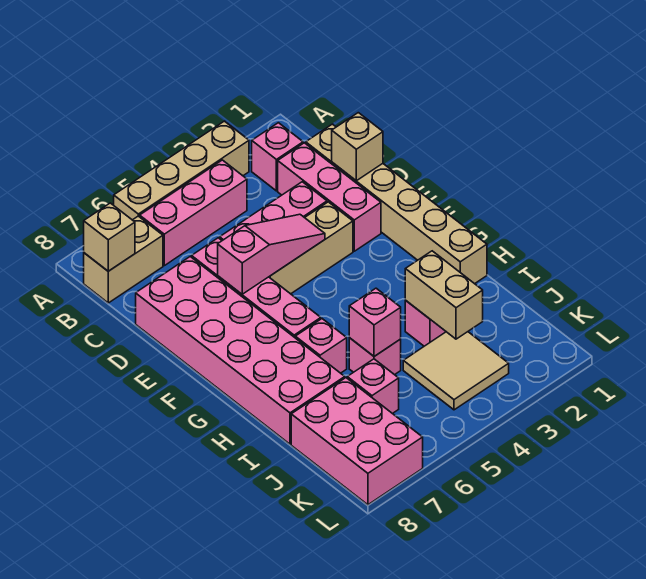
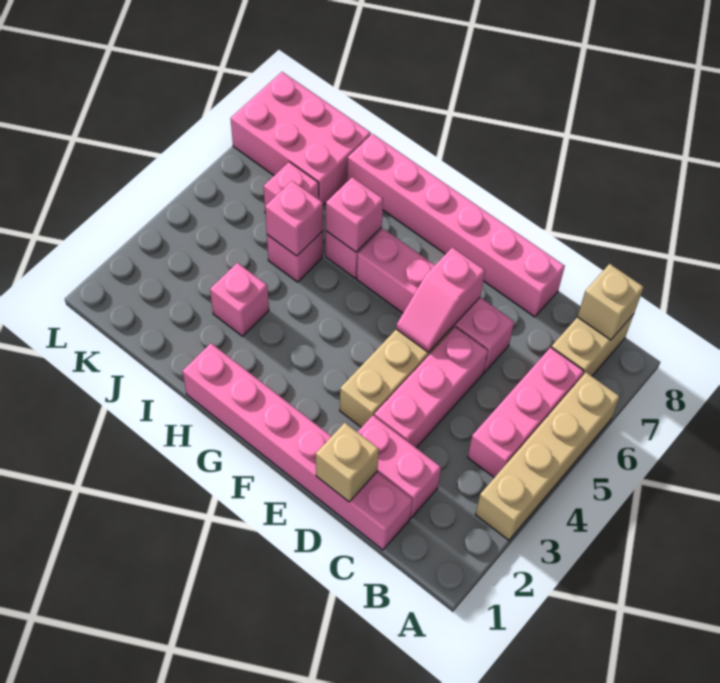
pink 1x1 brick [252,123,303,191] -> pink 1x1 brick moved to [326,177,383,252]
tan 1x6 brick [306,124,487,284] -> pink 1x6 brick [182,343,413,550]
pink 1x3 brick [278,143,381,251] -> pink 1x2 brick [358,416,441,518]
pink 2x6 brick [136,257,345,444] -> pink 1x6 brick [347,134,565,317]
pink 1x3 slope [218,214,325,294] -> pink 1x2 slope [396,247,485,352]
tan 1x2 brick [405,251,483,339] -> none
tan 2x2 tile [403,332,509,410] -> none

